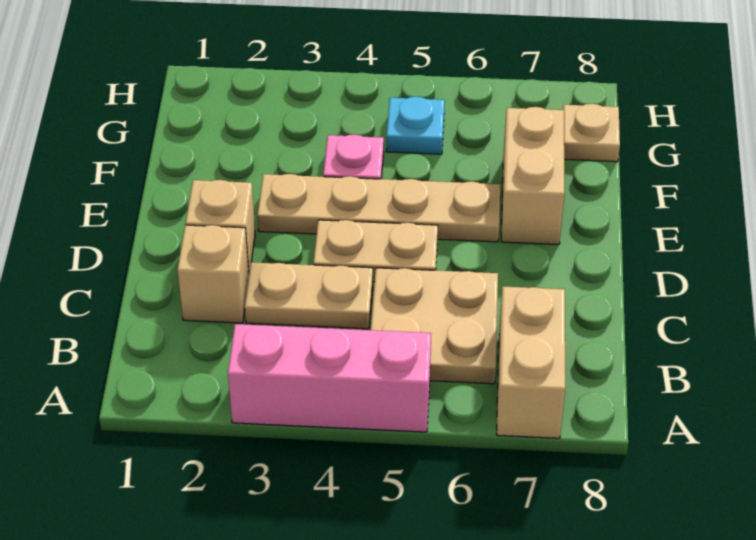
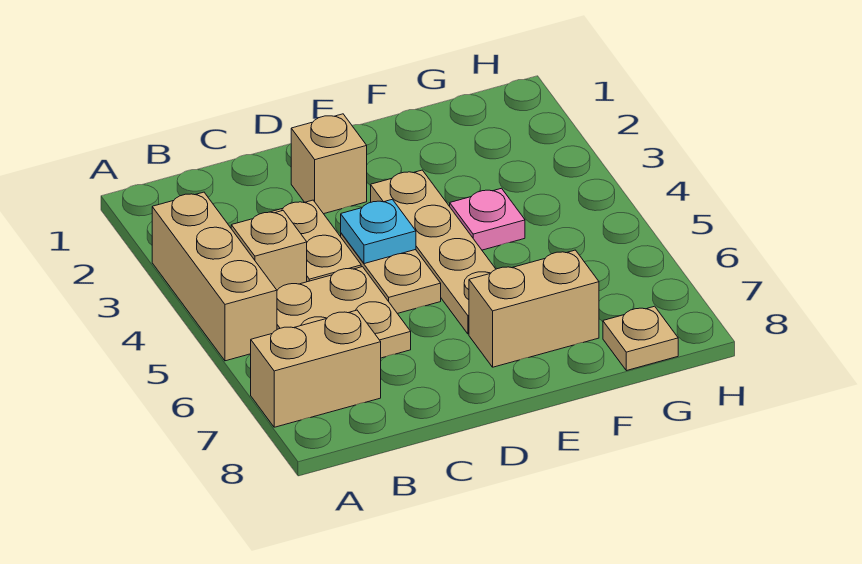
pink 1x3 brick [228,324,431,432] -> tan 1x3 brick [152,192,277,361]
tan 1x1 brick [178,225,249,323] -> tan 1x1 brick moved to [231,211,307,290]
cyan 1x1 plate [386,97,445,154] -> cyan 1x1 plate moved to [341,199,416,264]

